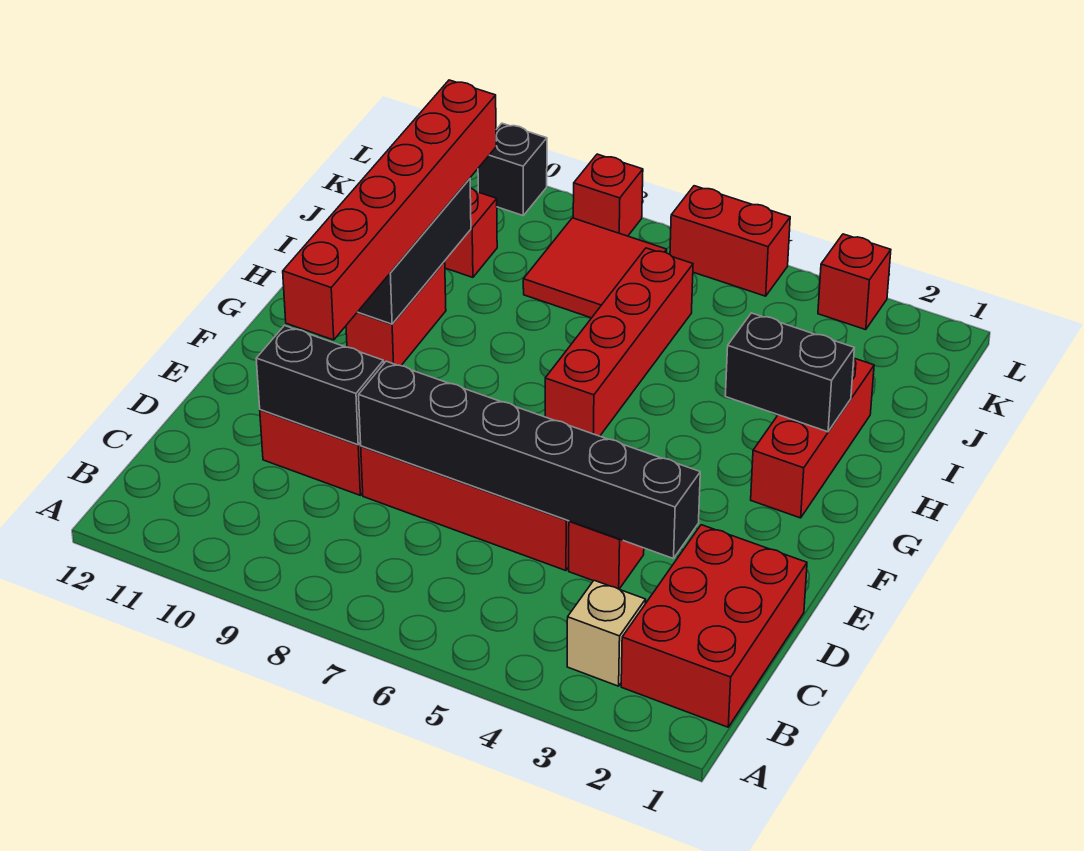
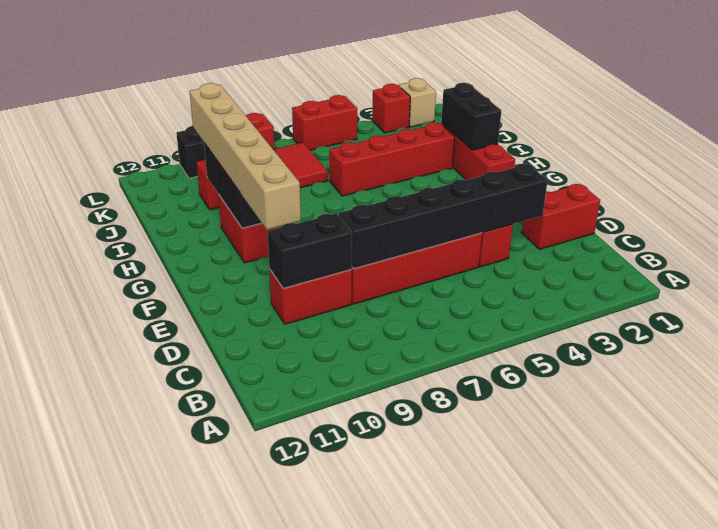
red 2x3 brick [621,525,807,727] -> red 1x2 brick [522,184,600,249]
tan 1x1 brick [567,580,646,686] -> tan 1x1 brick moved to [399,78,436,127]
red 1x6 brick [283,80,496,340] -> tan 1x6 brick [190,83,301,230]
red 1x4 brick [545,248,693,436] -> red 1x4 brick turned to [329,122,455,196]
black 1x2 brick [725,313,854,432] -> black 1x2 brick turned to [441,83,501,150]

